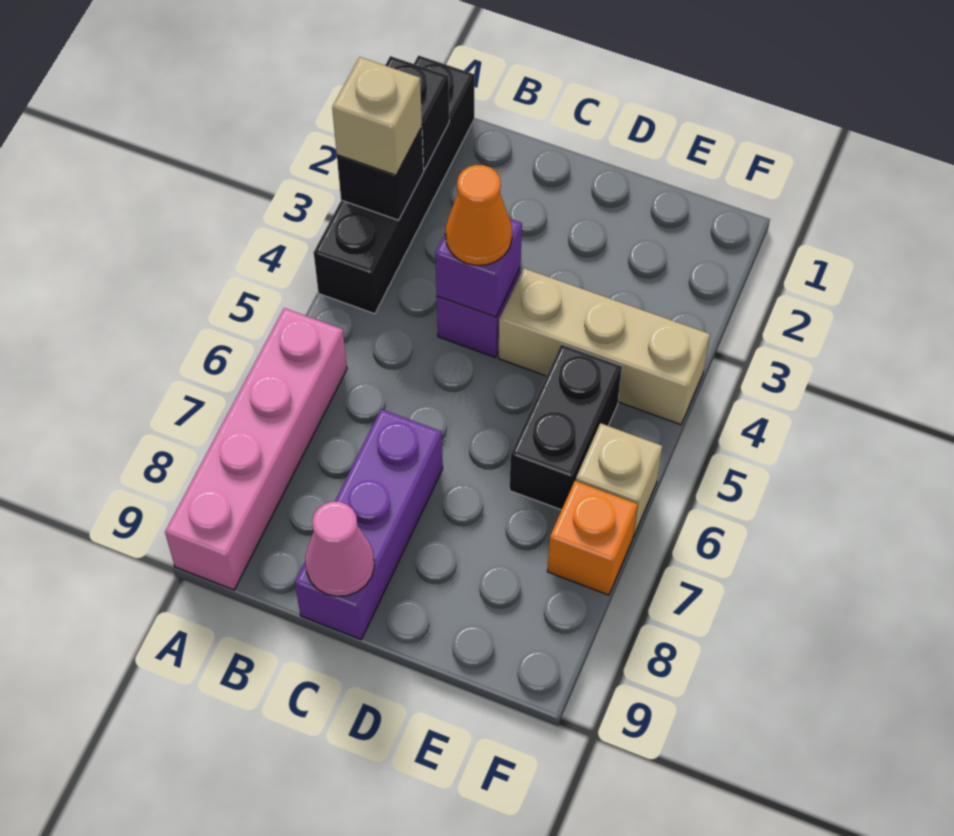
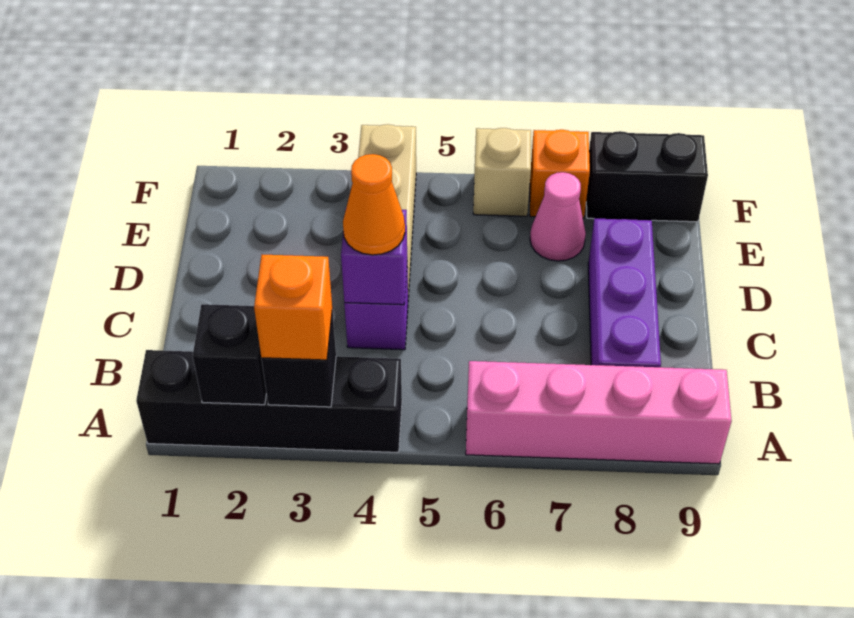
tan 1x1 brick [332,57,422,175] -> orange 1x1 brick [254,254,332,360]
purple 1x3 brick [295,409,443,640] -> purple 1x3 brick turned to [588,218,661,367]
pink 1x1 cone [305,502,374,596] -> pink 1x1 cone moved to [530,172,586,261]
black 1x2 brick [510,344,622,510] -> black 1x2 brick moved to [586,131,708,222]

